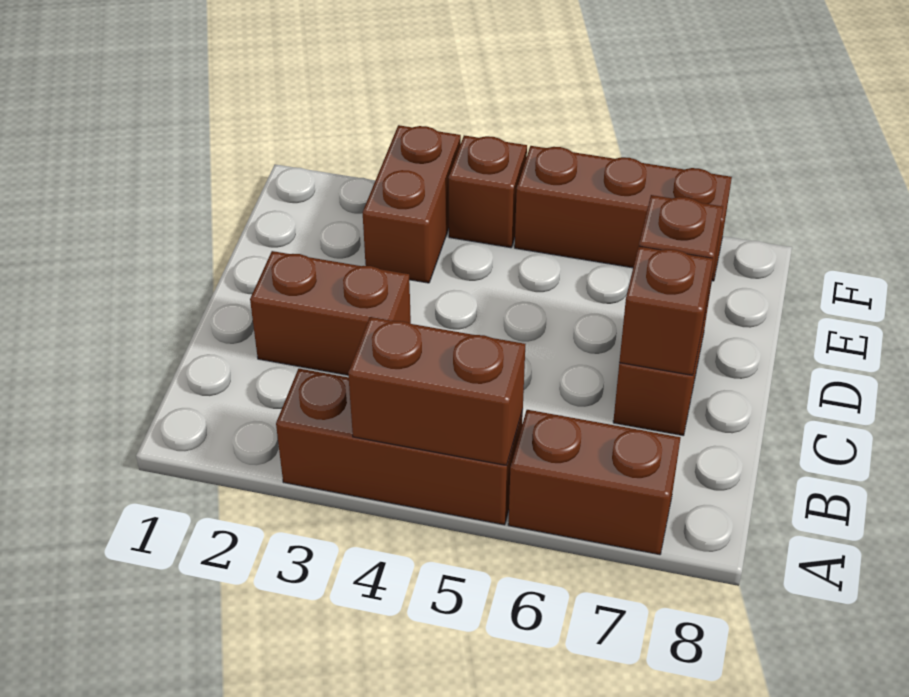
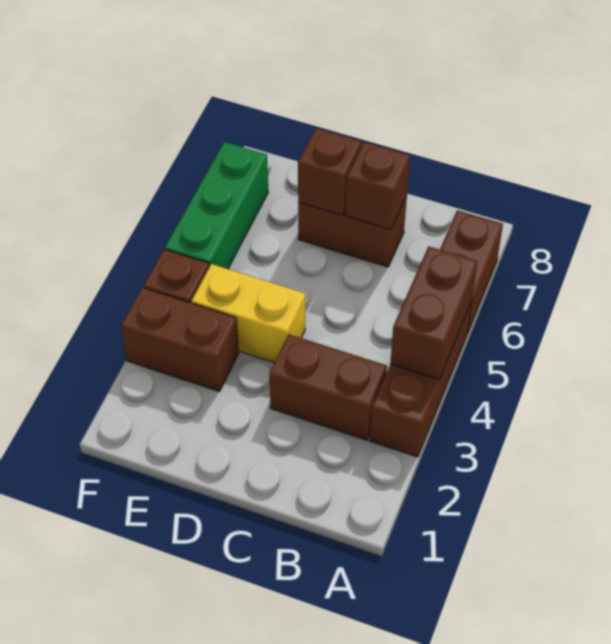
brown 1x2 brick [250,251,411,375] -> brown 1x2 brick turned to [269,334,387,440]
none -> yellow 1x2 brick [191,264,305,363]
brown 1x3 brick [515,146,732,281] -> green 1x3 brick [165,142,268,269]

